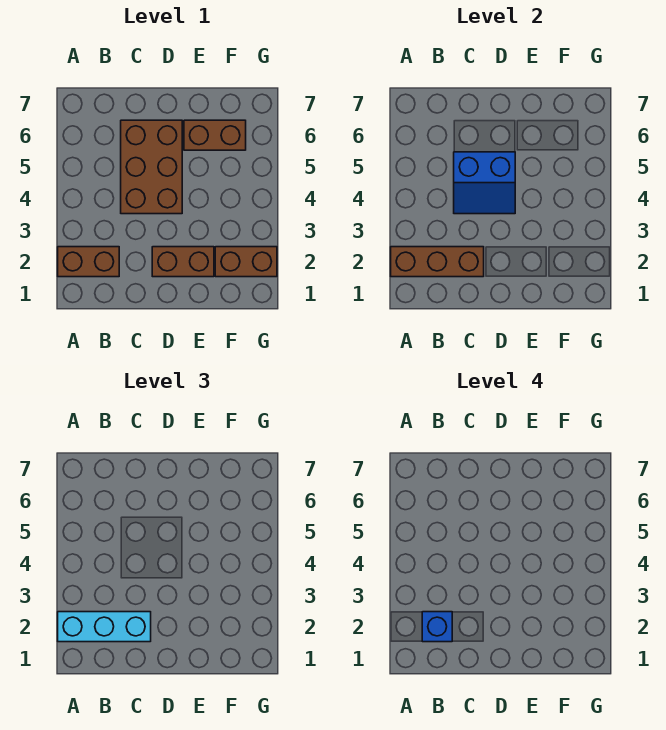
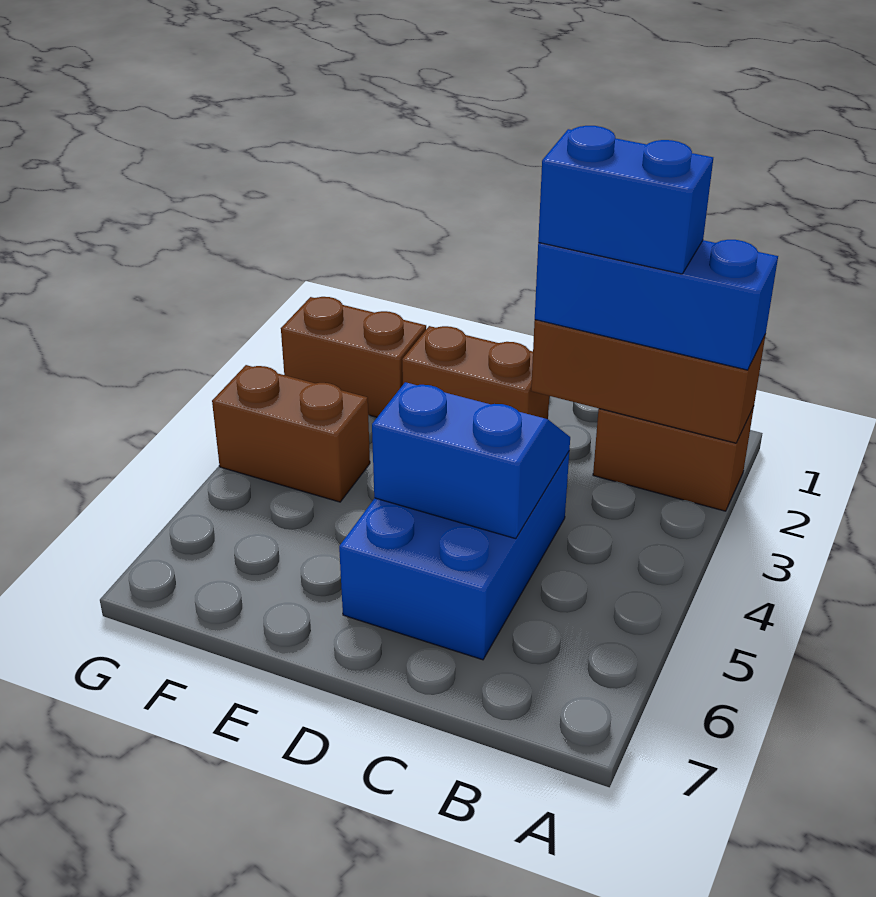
cyan 1x3 brick [58,612,151,642] -> blue 1x3 brick [535,240,778,370]
blue 1x1 brick [422,612,452,642] -> blue 1x2 brick [538,126,713,274]
brown 2x3 brick [121,120,182,214] -> blue 2x3 brick [339,452,569,660]
brown 1x2 brick [184,120,246,150] -> brown 1x2 brick moved to [212,365,370,502]

